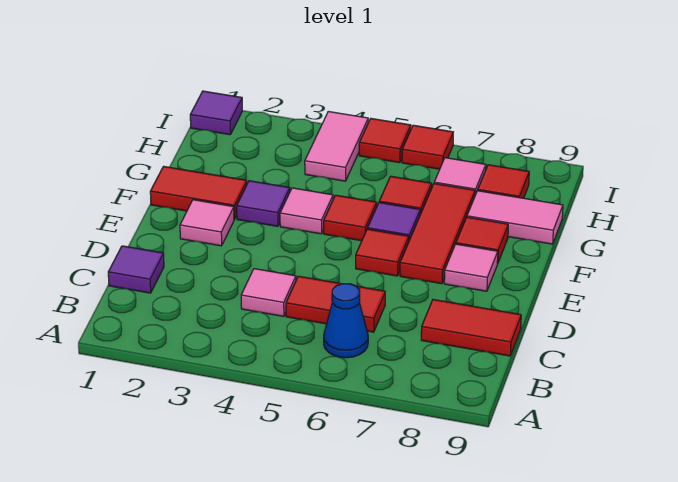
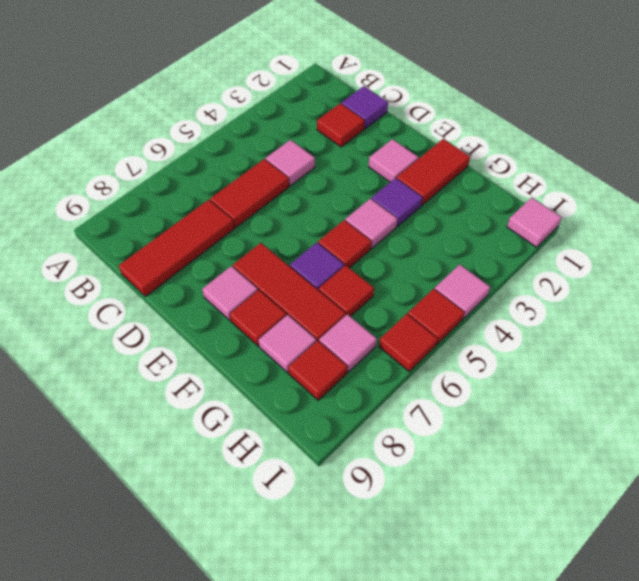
blue 1x1 cone [324,284,368,358] -> none
red 1x2 tile [421,300,521,356] -> red 1x3 tile [119,200,234,296]
red 1x1 tile [356,229,409,276] -> red 1x1 tile moved to [317,103,365,147]
pink 1x2 tile [467,191,563,244] -> pink 1x1 tile [258,315,316,373]
pink 1x2 tile [305,111,368,181] -> pink 1x1 tile [435,265,490,319]
purple 1x1 tile [190,91,242,135] -> pink 1x1 tile [507,198,562,247]

